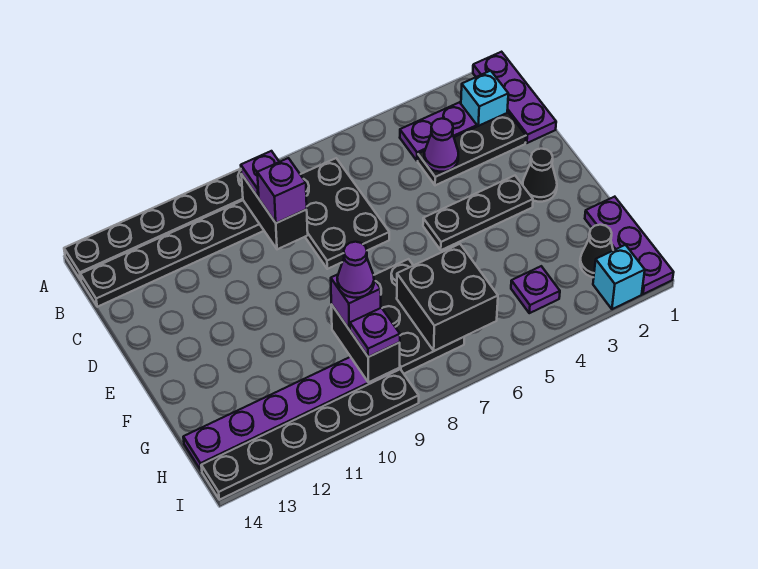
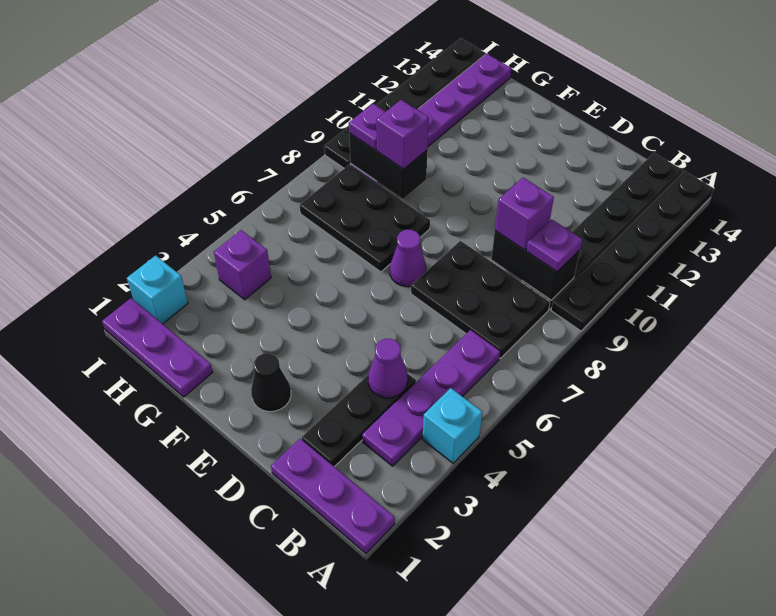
cyan 1x1 brick [461,71,508,126] -> cyan 1x1 brick moved to [422,388,482,463]
purple 1x2 plate [400,102,477,161] -> purple 1x4 plate [362,330,500,466]
black 1x3 plate [423,176,533,250] -> none
black 2x2 brick [397,244,498,351] -> none
purple 1x1 cone [337,242,374,298] -> purple 1x1 cone moved to [390,230,426,287]
black 1x1 cone [580,225,613,277] -> none
purple 1x1 plate [511,266,560,313] -> purple 1x1 brick [214,230,271,300]

